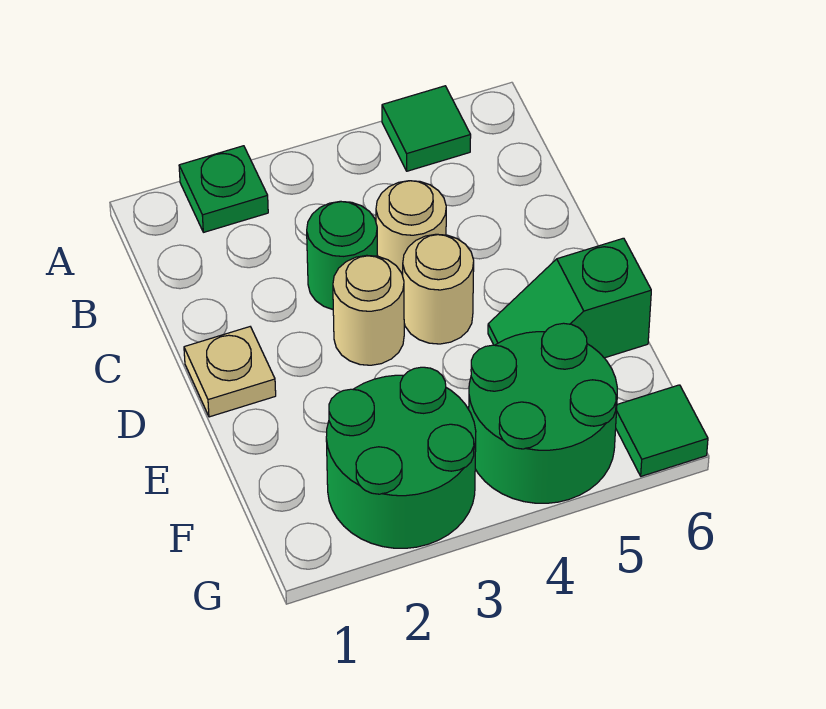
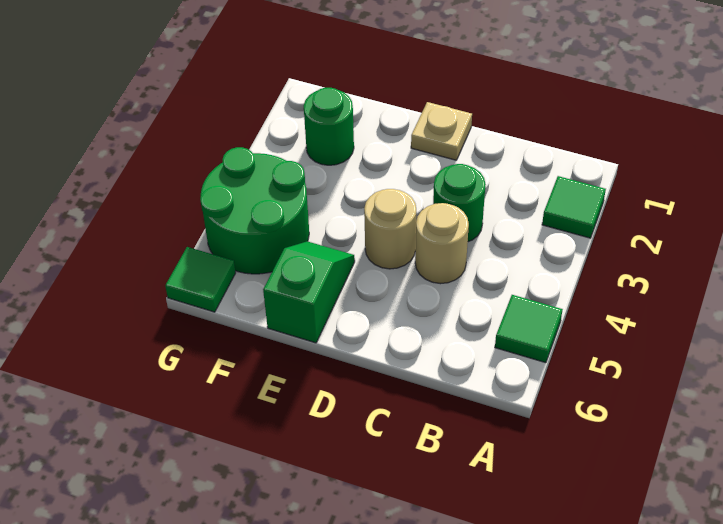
green 1x1 plate [179,146,268,232] -> green 1x1 tile [542,176,606,238]
tan 1x1 round brick [333,255,404,365] -> none
green 2x2 round brick [326,367,476,548] -> green 1x1 round brick [304,88,354,165]

